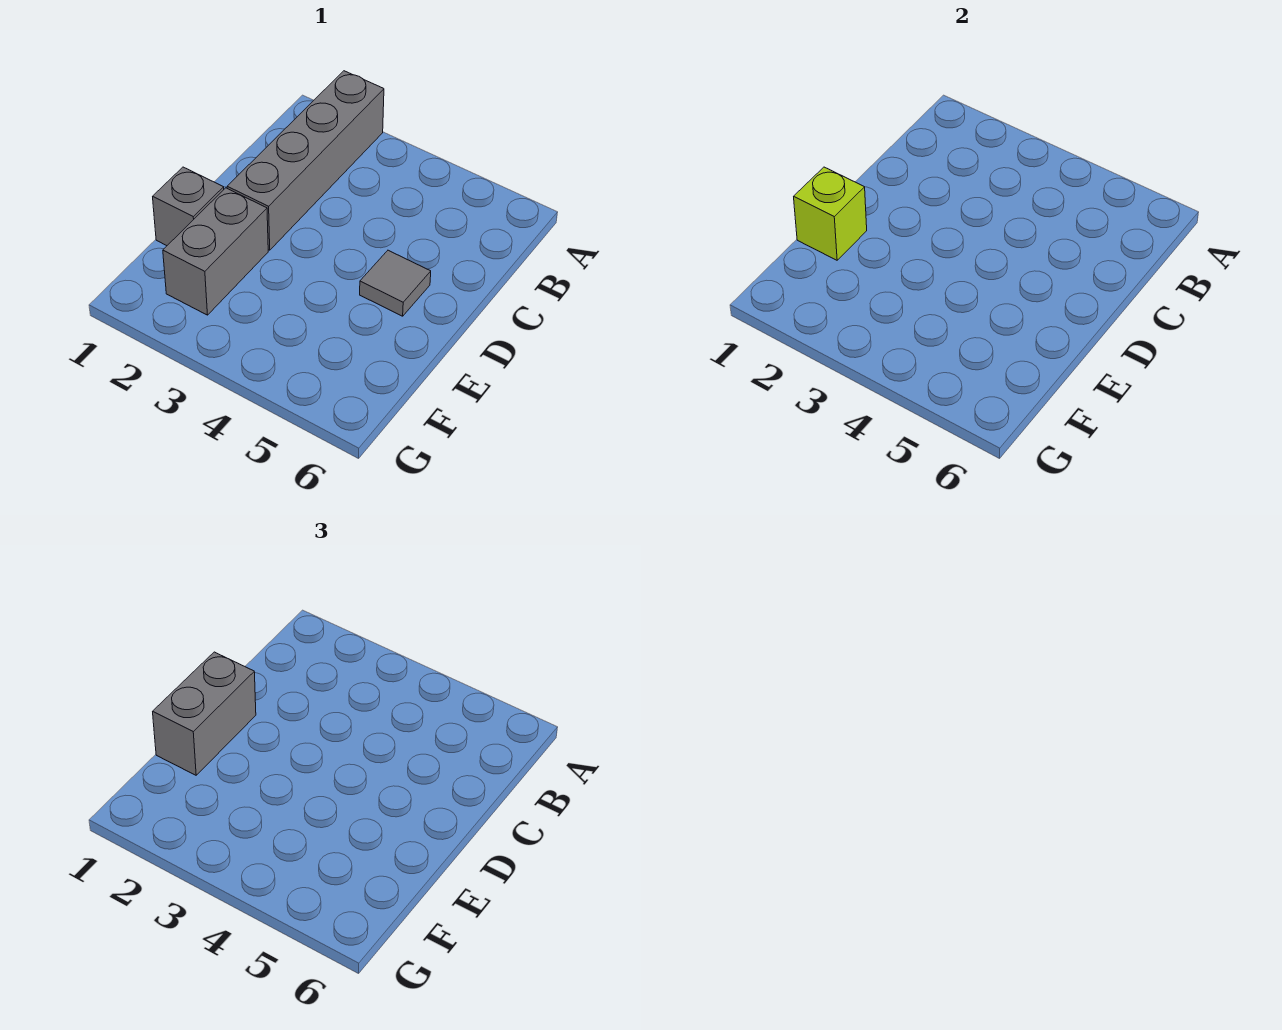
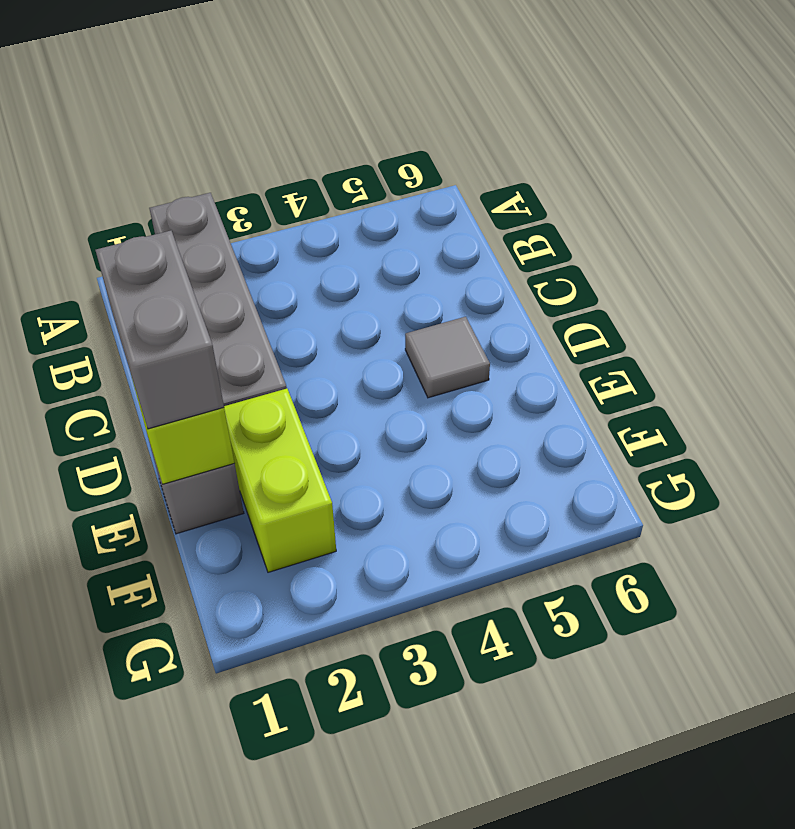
grey 1x2 brick [163,188,268,315] -> lime 1x2 brick [224,389,336,572]

